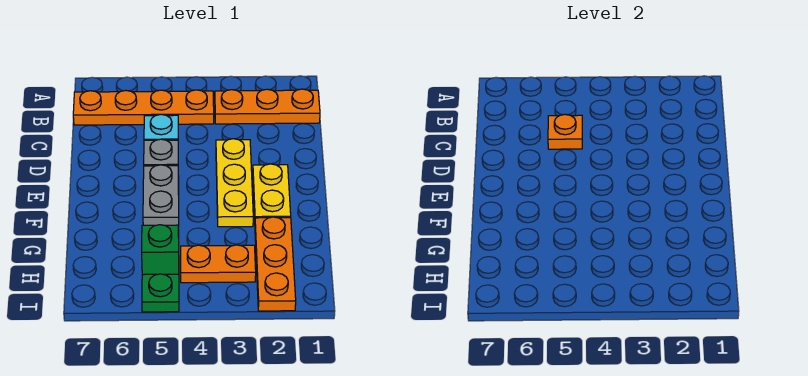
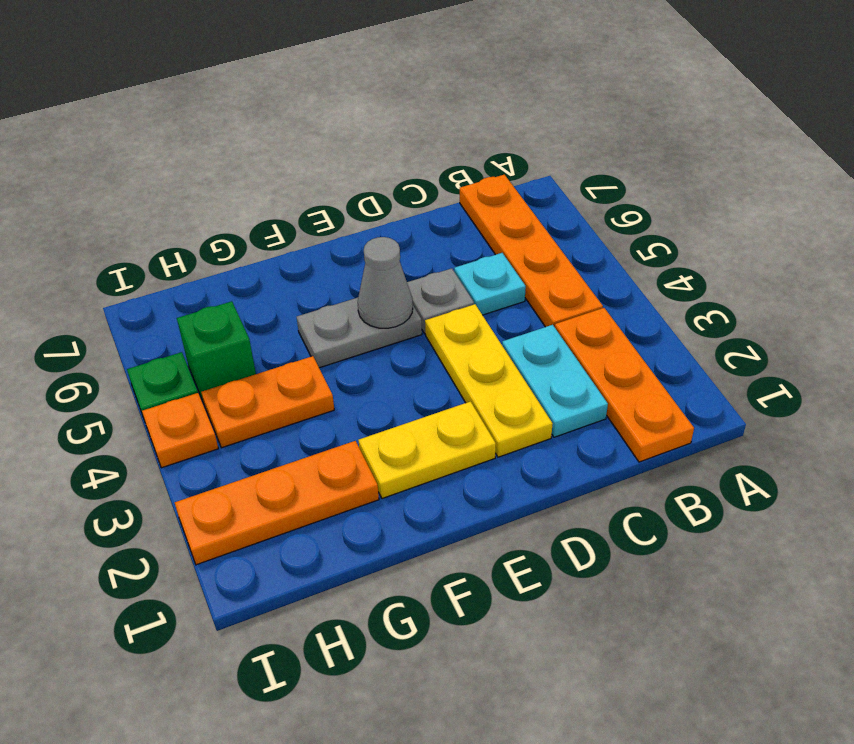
none -> cyan 1x2 plate [502,325,608,437]
orange 1x1 plate [548,114,582,149] -> orange 1x1 plate moved to [142,393,218,468]
yellow 1x3 plate [216,139,253,227] -> yellow 1x3 plate turned to [425,304,553,457]
none -> grey 1x1 cone [358,237,413,328]
orange 1x2 plate [181,245,256,283] -> orange 1x2 plate turned to [201,356,334,448]

